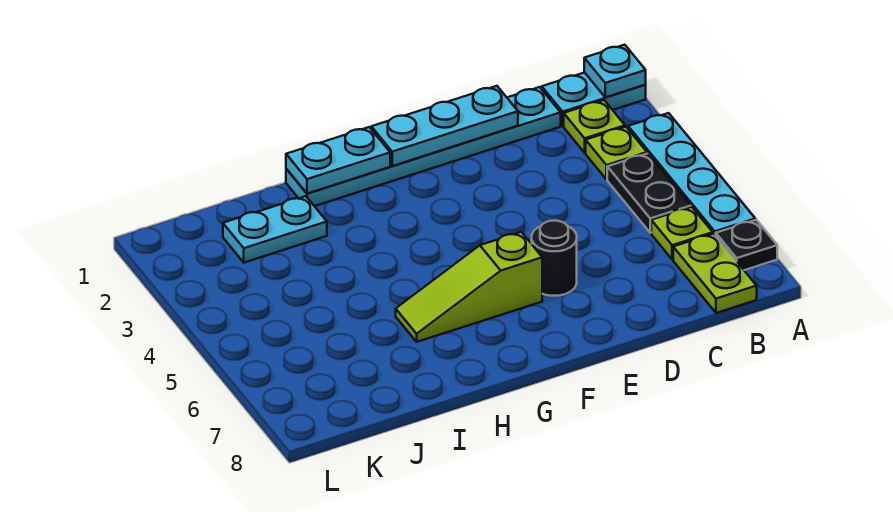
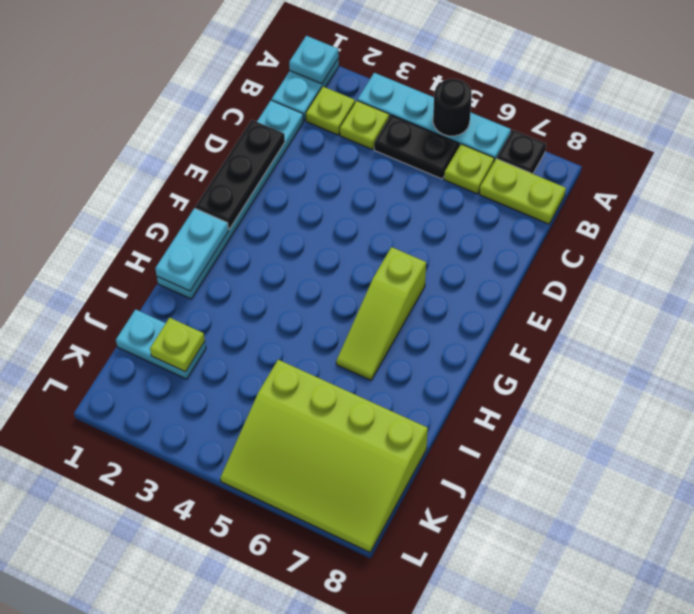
cyan 1x3 plate [371,86,518,166] -> black 1x3 plate [195,120,285,229]
black 1x1 round brick [532,220,577,296] -> black 1x1 round brick moved to [433,79,472,136]
cyan 1x2 plate [223,196,327,263] -> cyan 1x2 plate turned to [116,309,206,379]
none -> lime 1x1 plate [150,318,205,372]
none -> lime 3x4 slope [220,360,428,552]

